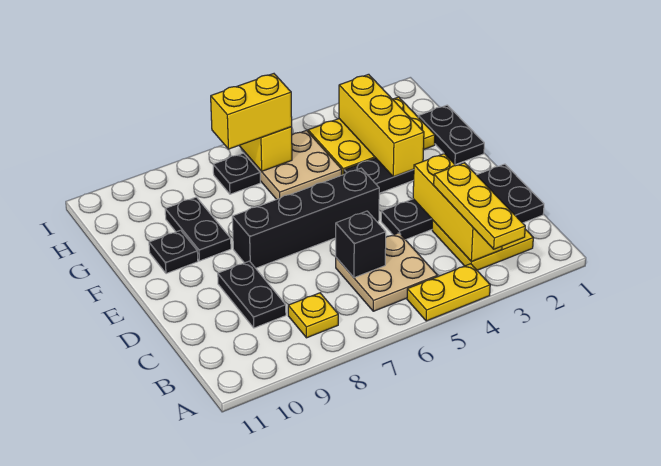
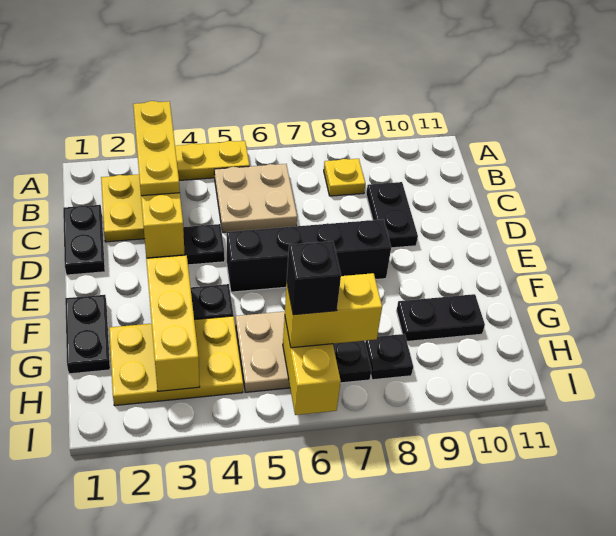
black 1x1 brick [336,211,386,278] -> black 1x1 brick moved to [287,241,341,315]
black 1x2 plate [165,197,231,261] -> black 1x2 plate turned to [397,294,485,341]
black 1x1 plate [149,230,198,274] -> black 1x1 plate moved to [365,334,413,380]

